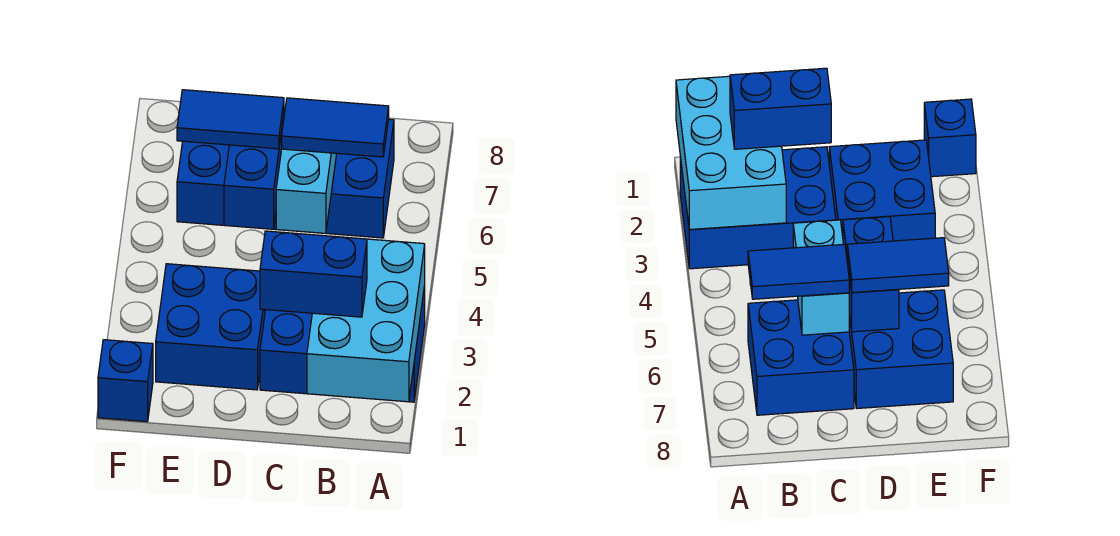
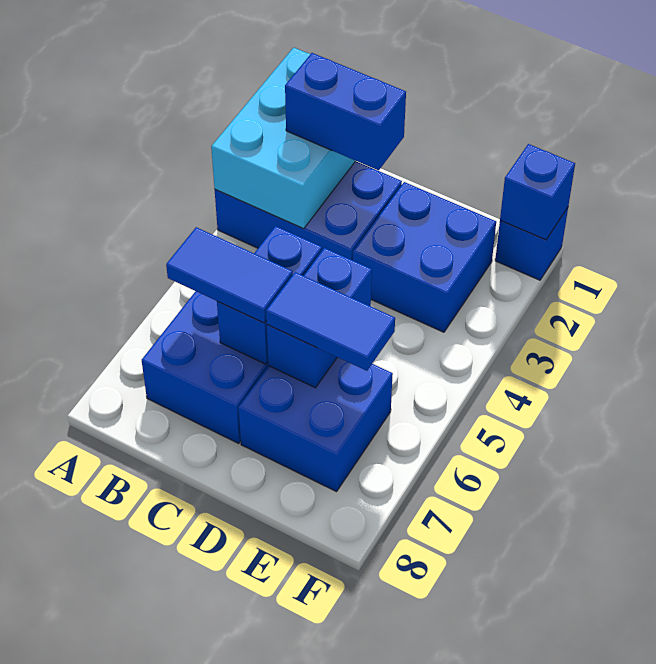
cyan 1x2 brick [276,149,336,233] -> blue 1x2 brick [217,226,322,364]
none -> blue 1x1 brick [500,144,575,240]

